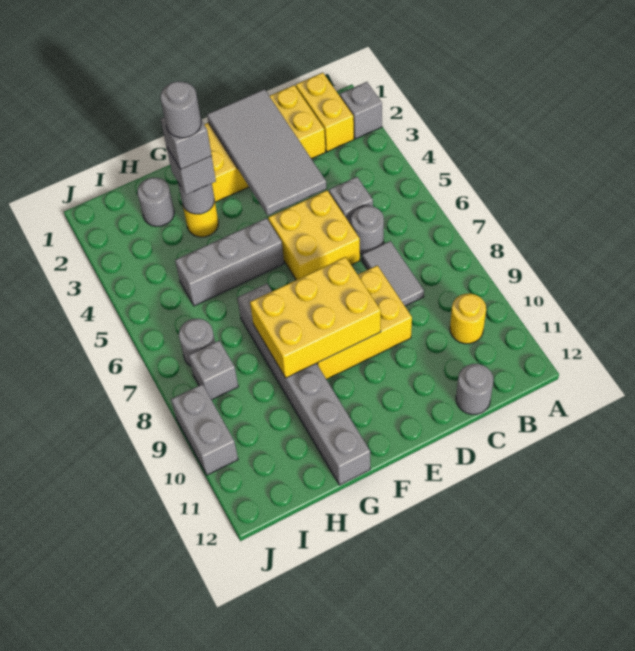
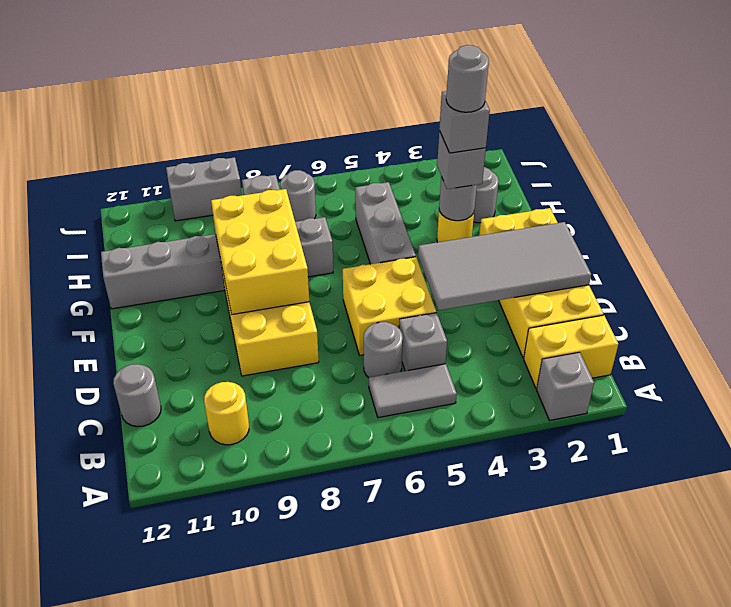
grey 1x2 tile [362,241,424,306] -> grey 1x2 tile moved to [369,364,457,418]

